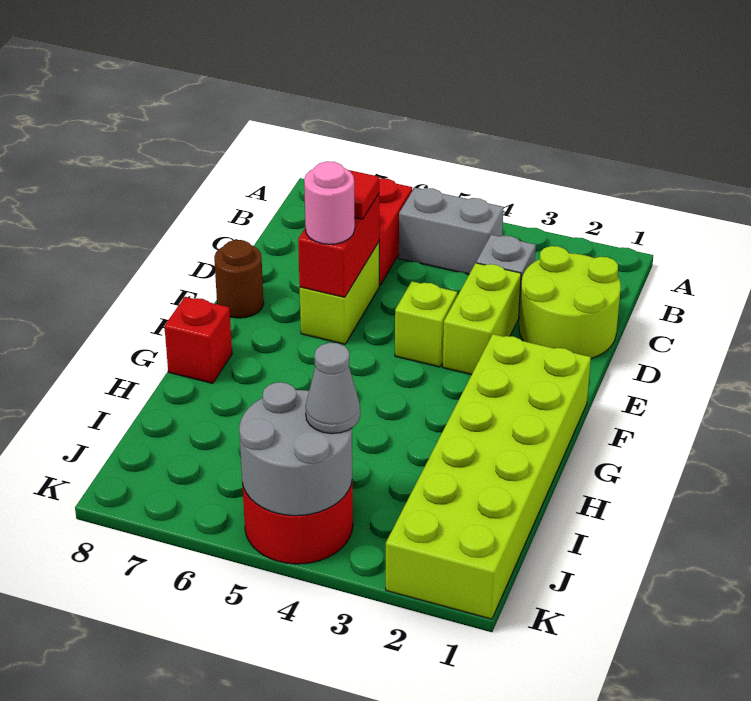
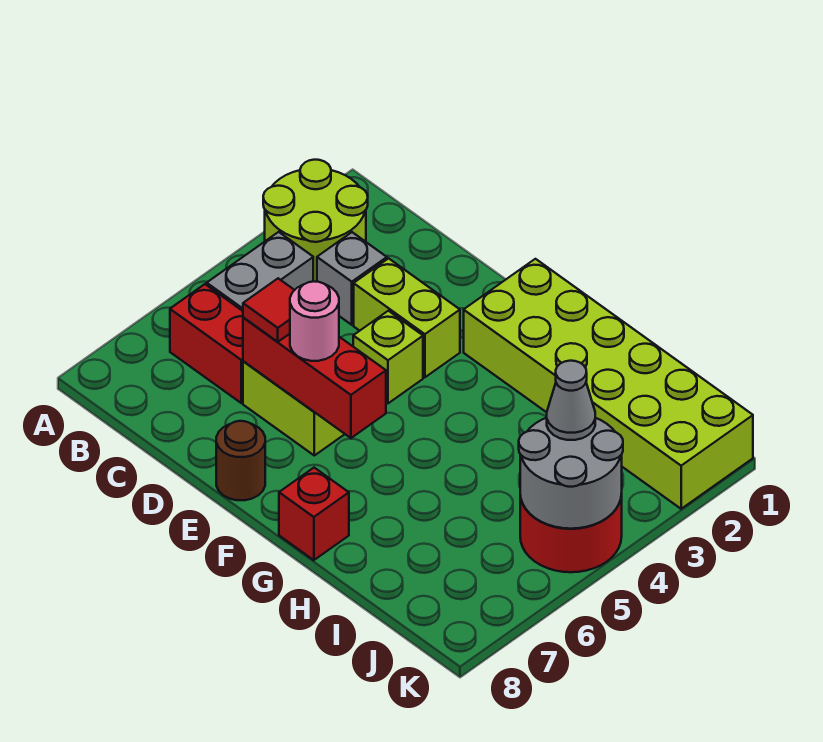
lime 2x2 round brick [519,246,621,358] -> lime 2x2 round brick moved to [263,160,368,282]
red 1x2 brick [298,194,379,297] -> red 1x3 brick [243,317,386,438]

